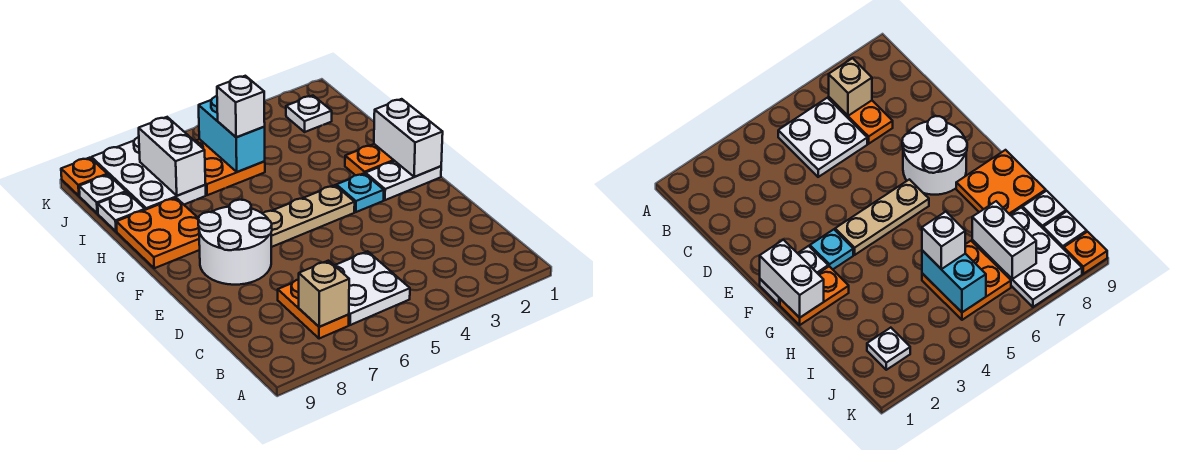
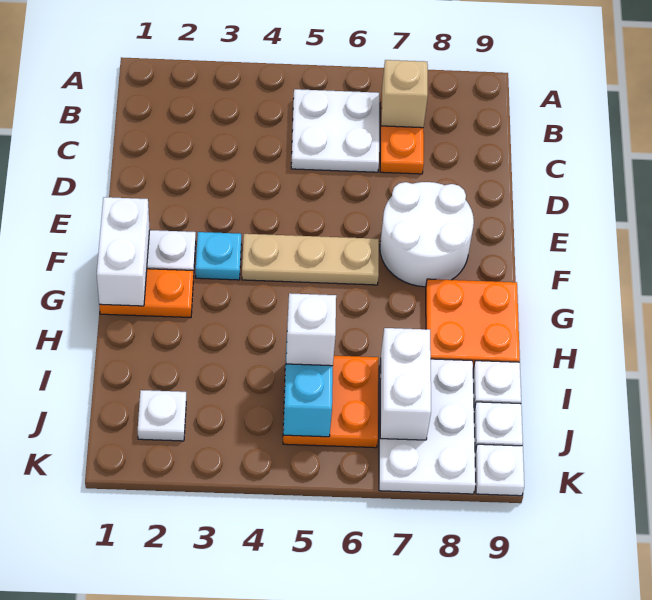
orange 1x1 plate [61,158,107,196] -> white 1x1 plate [475,444,524,496]

